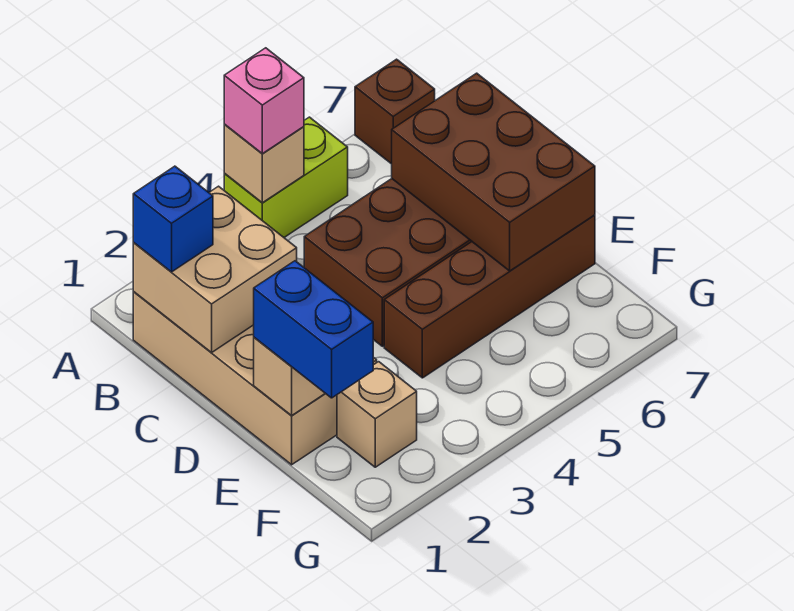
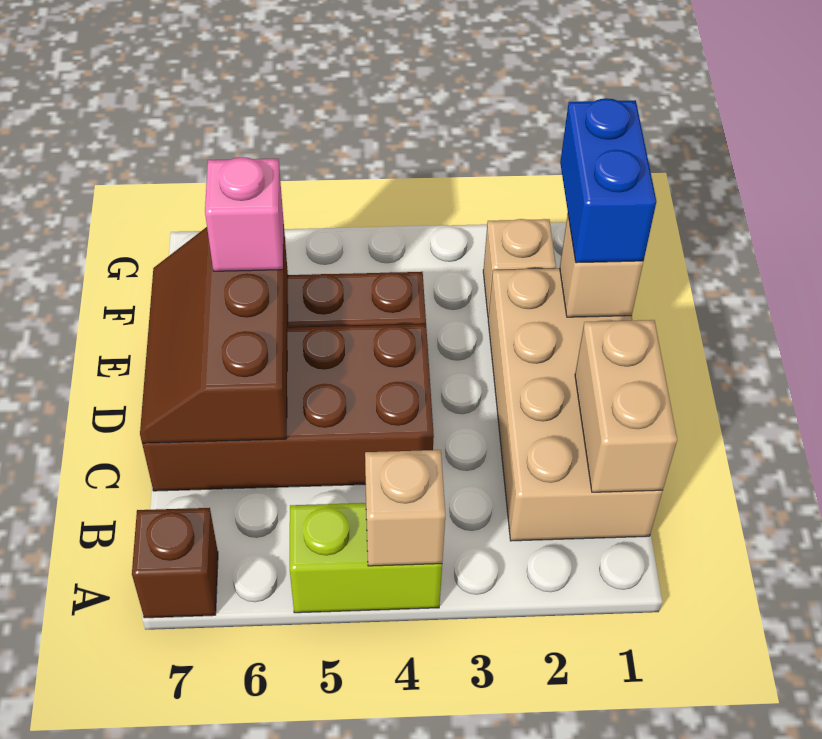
pink 1x1 brick [224,48,304,154] -> pink 1x1 brick moved to [205,157,283,271]
tan 2x2 brick [133,186,297,353] -> tan 1x2 brick [575,320,677,492]
blue 1x1 brick [133,166,213,272] -> none
brown 2x3 brick [392,73,595,271] -> brown 2x3 slope [140,220,288,444]

